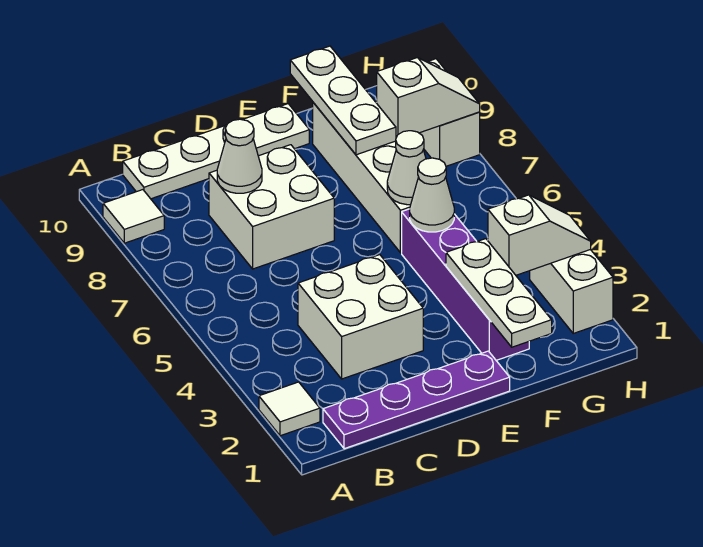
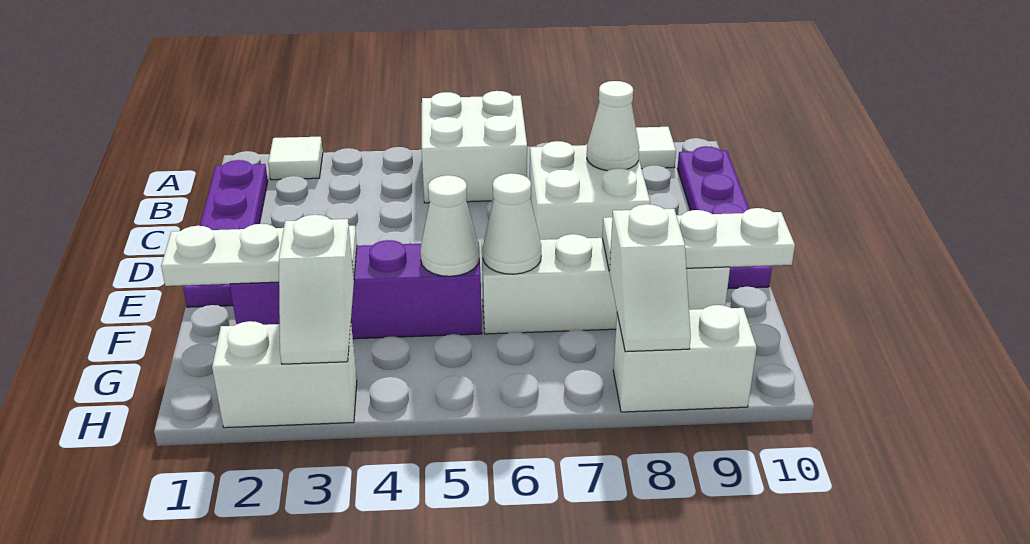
white 1x4 plate [123,104,309,199] -> purple 1x4 plate [677,146,772,289]
white 2x2 brick [298,255,423,379] -> white 2x2 brick moved to [422,91,527,203]

